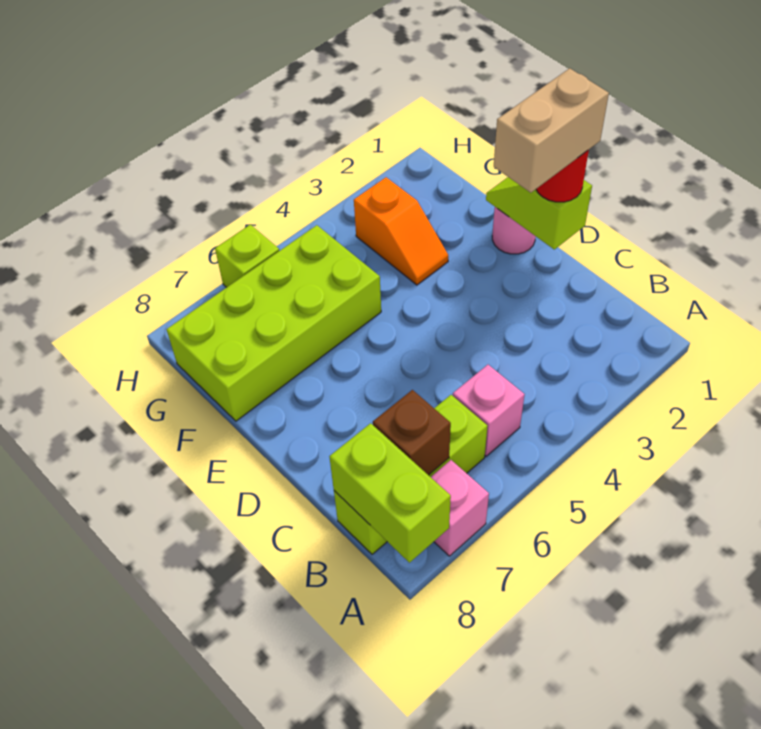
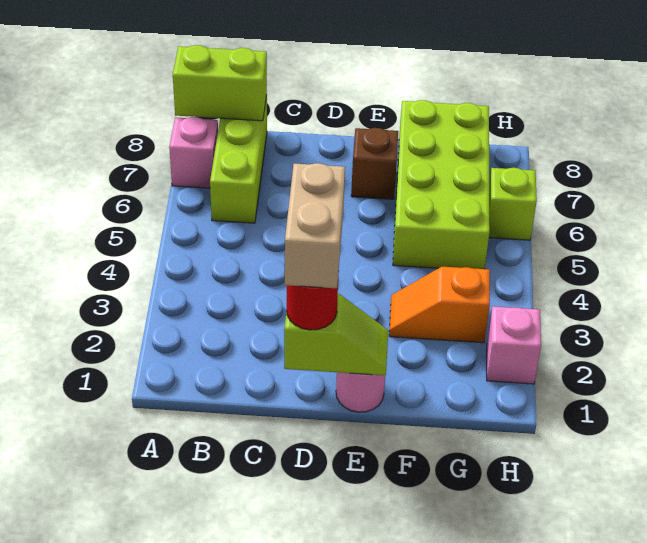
pink 1x1 brick [453,365,525,456] -> pink 1x1 brick moved to [487,306,541,384]
brown 1x1 brick [373,390,451,475] -> brown 1x1 brick moved to [351,128,398,199]

